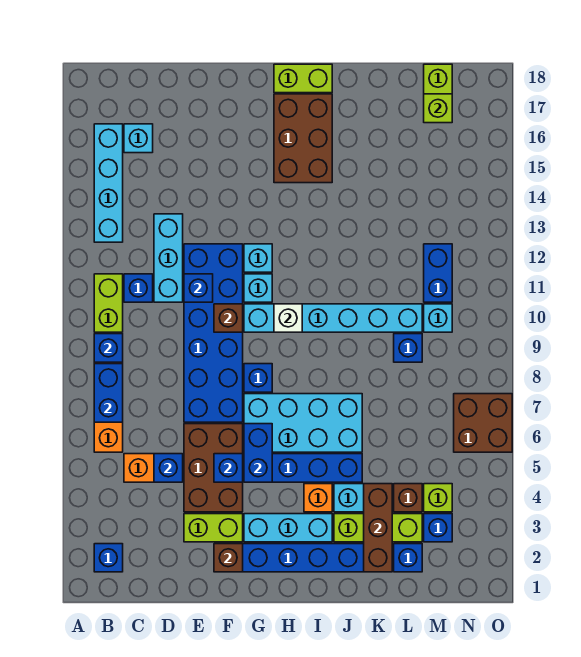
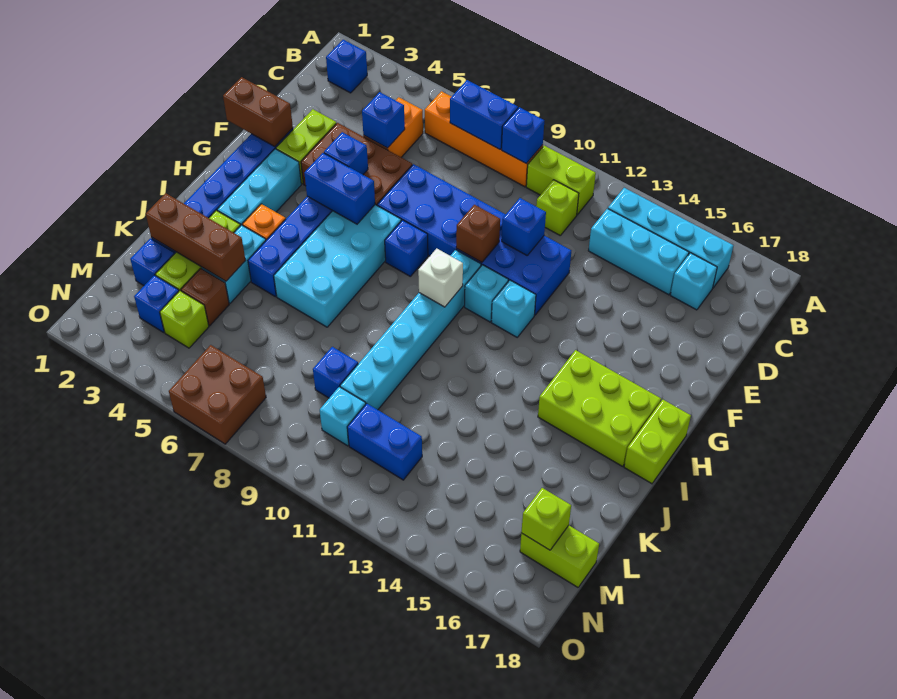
blue 1x1 brick [124,274,153,302] -> lime 1x1 brick [536,180,579,235]
cyan 1x3 brick [154,214,183,302] -> cyan 1x3 brick moved to [589,209,689,295]
brown 1x1 brick [214,544,243,572] -> brown 1x2 brick [223,77,293,146]
brown 2x3 brick [274,94,332,183] -> lime 2x3 brick [538,350,661,466]

